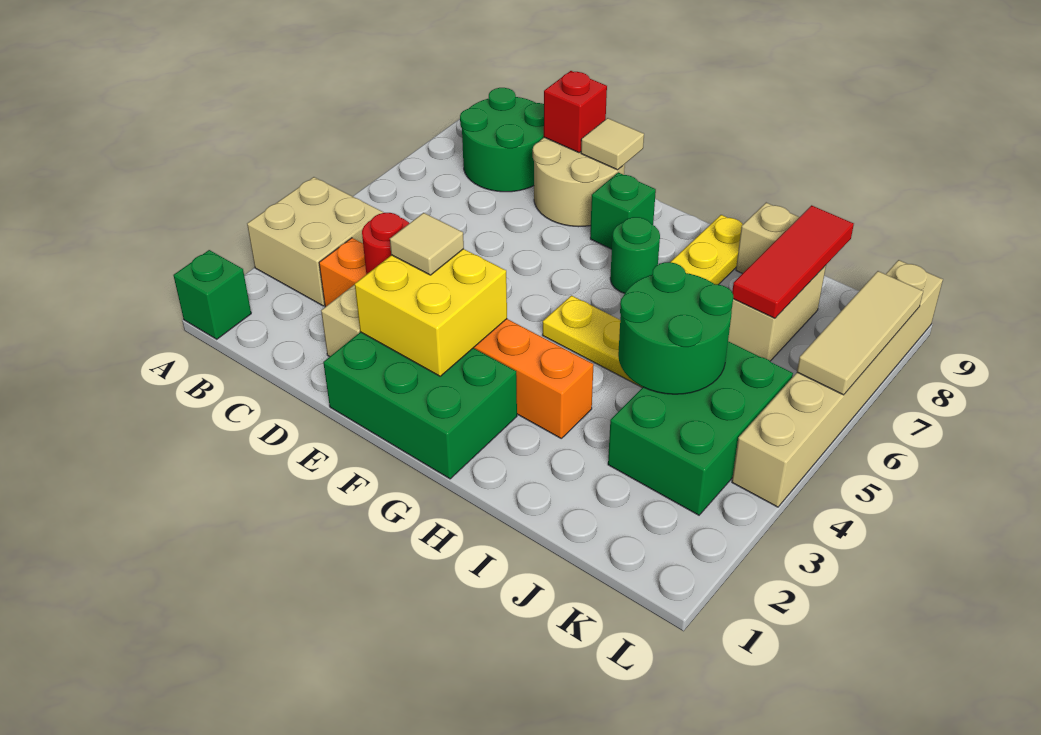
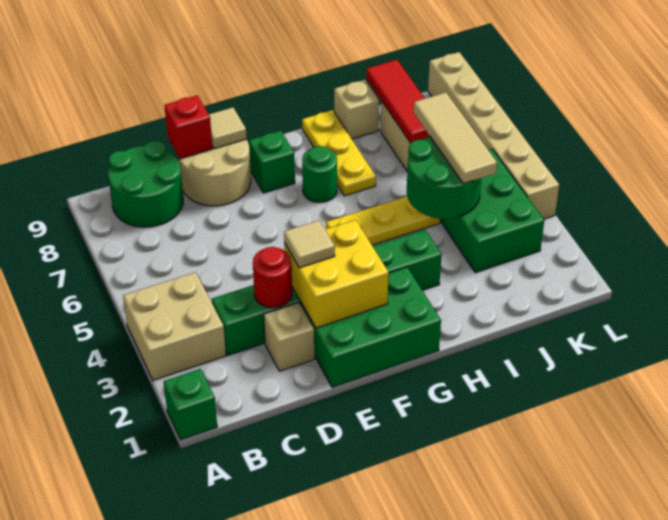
orange 1x6 brick [319,238,593,438] -> green 1x6 brick [212,230,442,355]
tan 1x3 tile [797,271,923,395] -> tan 1x3 tile moved to [414,92,497,184]

